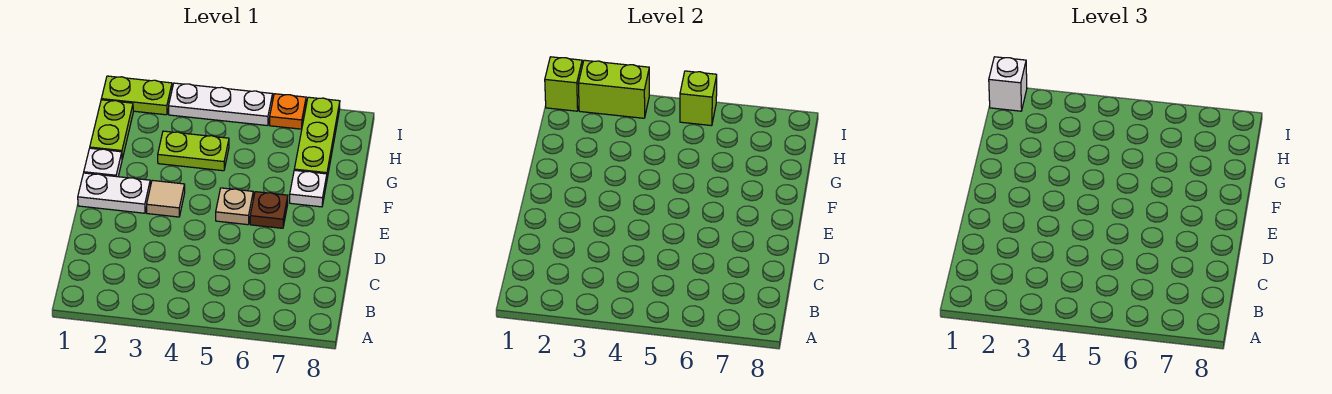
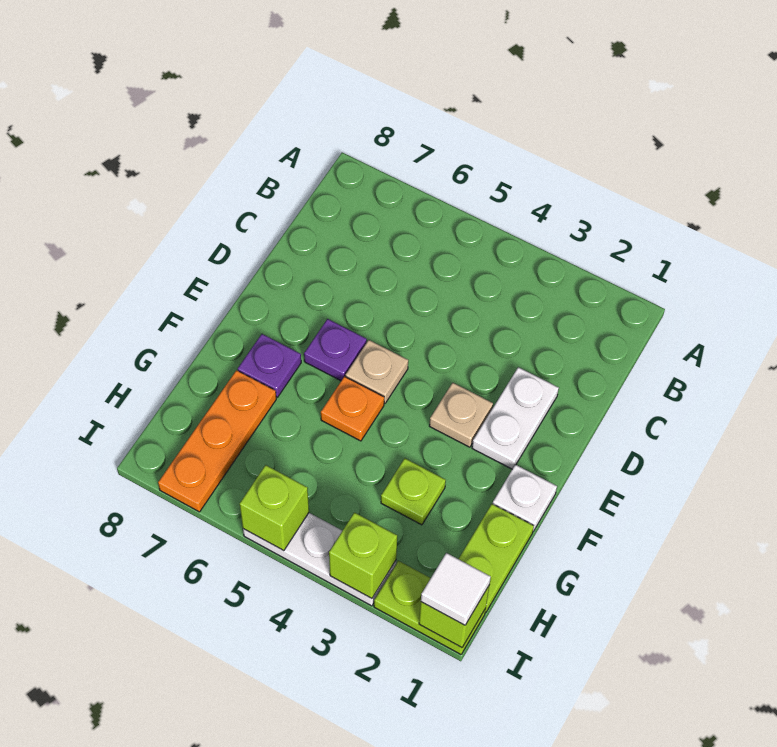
white 1x2 plate [78,173,150,213] -> white 1x2 plate turned to [472,367,559,469]
tan 1x1 tile [147,180,185,217] -> tan 1x1 plate [429,383,493,447]
brown 1x1 plate [250,192,288,228] -> purple 1x1 plate [304,319,367,381]
white 1x1 plate [290,170,327,207] -> purple 1x1 plate [238,334,301,397]
lime 1x2 plate [158,131,229,171] -> lime 1x1 plate [381,458,446,525]
lime 1x3 plate [294,97,340,178] -> orange 1x3 plate [158,370,276,512]
white 1x1 brick [989,57,1027,111] -> white 1x1 tile [421,553,491,625]
lime 1x2 brick [578,60,649,118] -> lime 1x1 brick [329,513,397,598]
orange 1x1 plate [270,94,306,129] -> orange 1x1 plate moved to [321,377,384,441]

